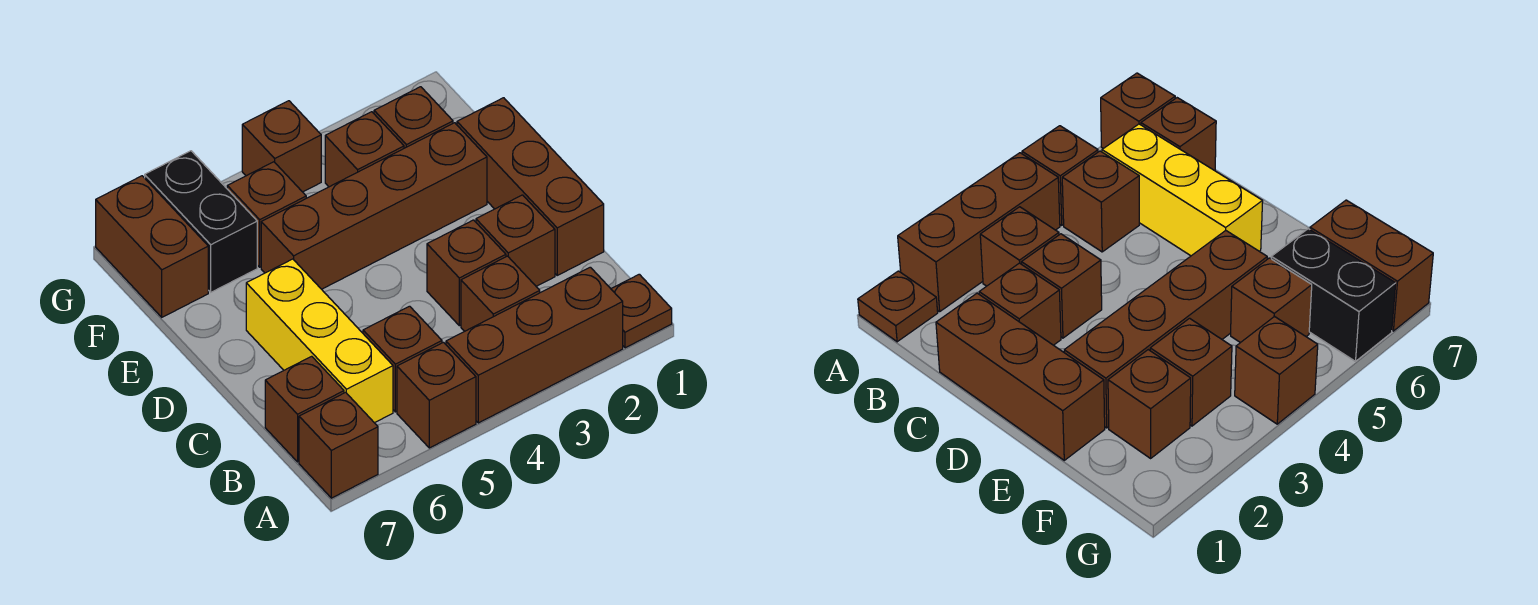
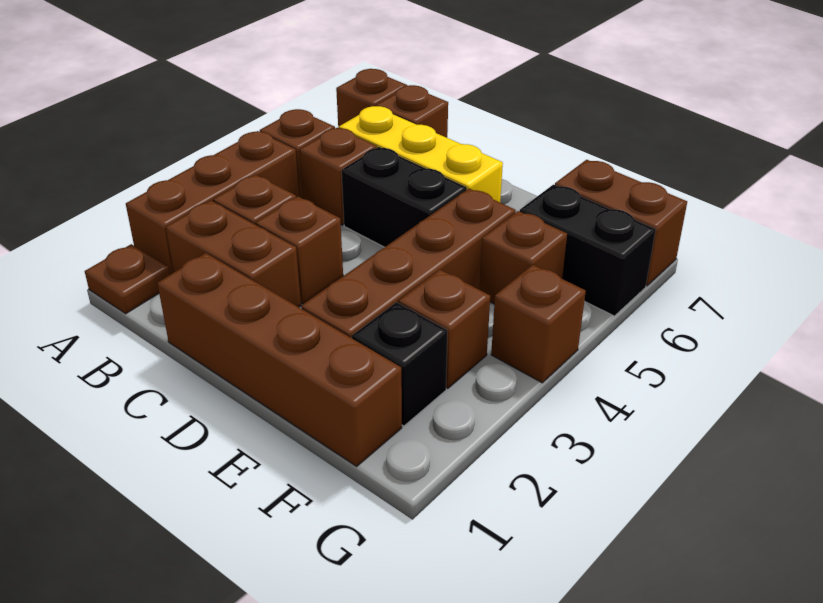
brown 1x3 brick [457,98,604,275] -> brown 1x4 brick [157,253,402,466]
brown 1x1 brick [476,195,555,286] -> brown 1x2 brick [166,201,301,307]
none -> black 1x2 brick [342,147,467,247]
brown 1x1 brick [374,87,453,148] -> black 1x1 brick [352,302,448,426]

